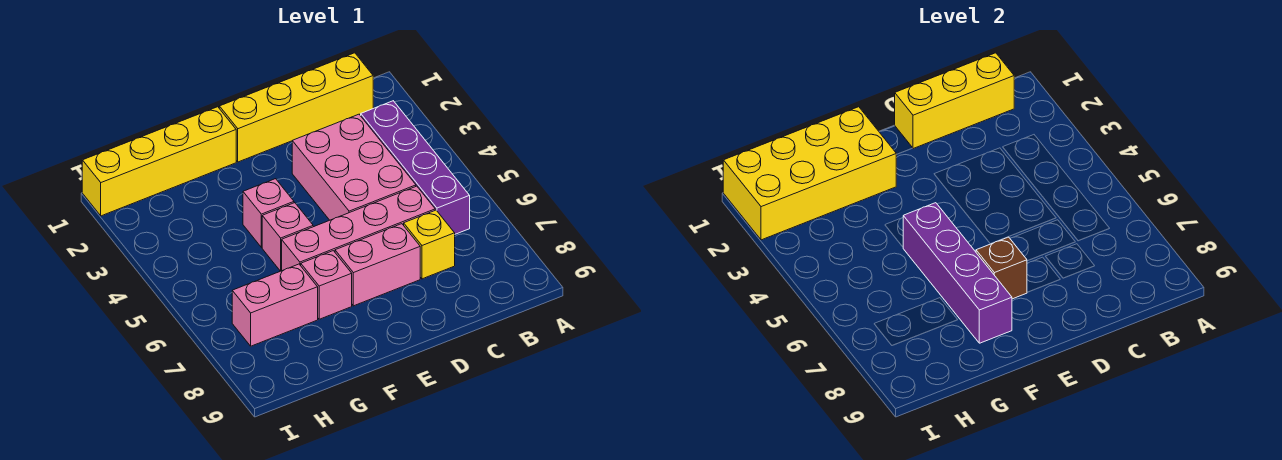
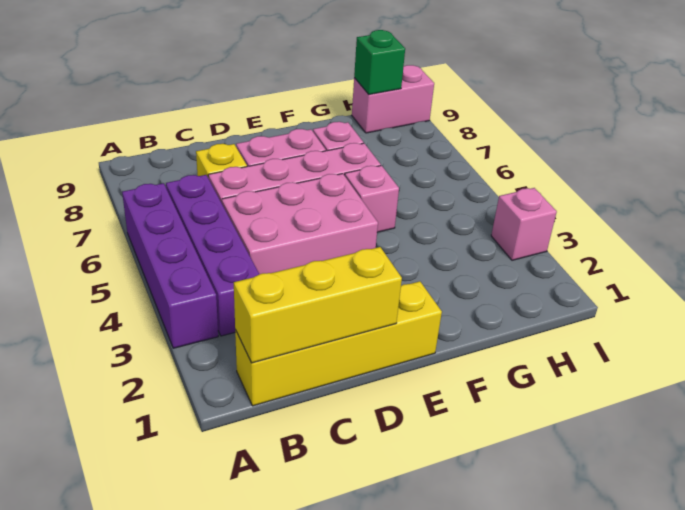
pink 2x3 brick [292,114,416,220] -> pink 2x3 brick turned to [222,174,378,274]
brown 1x1 brick [976,237,1027,299] -> none
yellow 1x4 brick [82,107,236,216] -> none
yellow 2x4 brick [723,107,897,240] -> none
pink 1x1 brick [243,179,294,247] -> pink 1x1 brick moved to [491,188,557,260]
purple 1x4 brick [903,203,1012,343] -> purple 1x4 brick moved to [122,183,218,348]
pink 1x2 brick [232,264,318,346] -> pink 1x2 brick moved to [352,65,434,133]
none -> green 1x1 brick [354,30,405,94]

